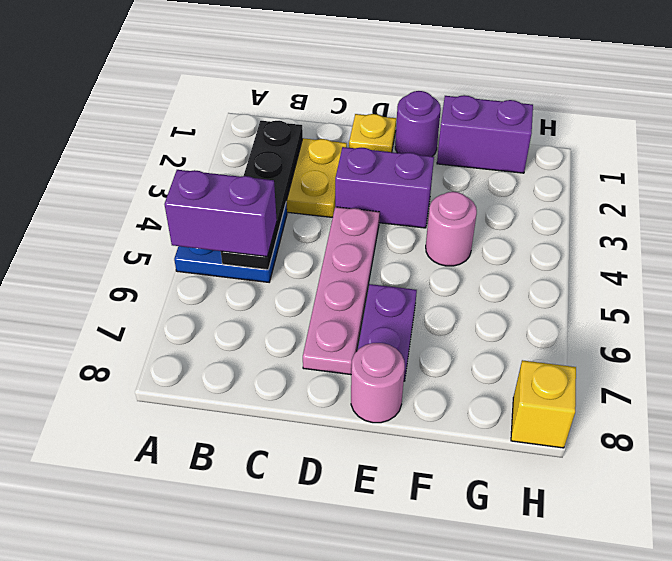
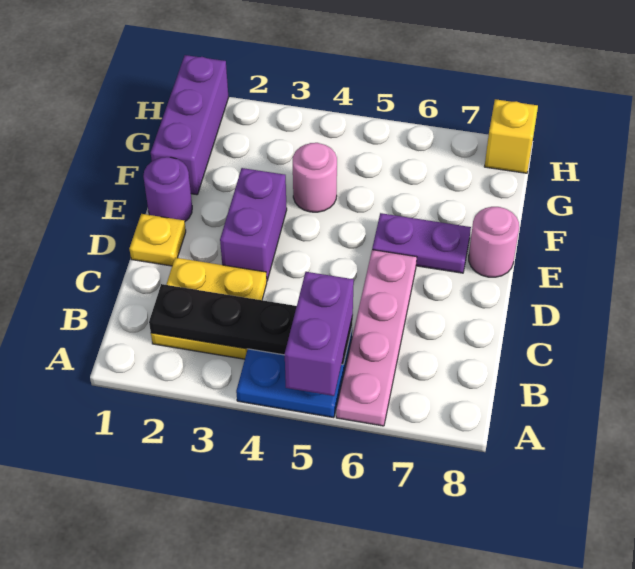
pink 1x4 plate [303,207,380,375] -> pink 1x4 plate turned to [336,250,417,426]
purple 1x2 brick [437,95,533,173] -> purple 1x3 brick [151,55,229,195]

